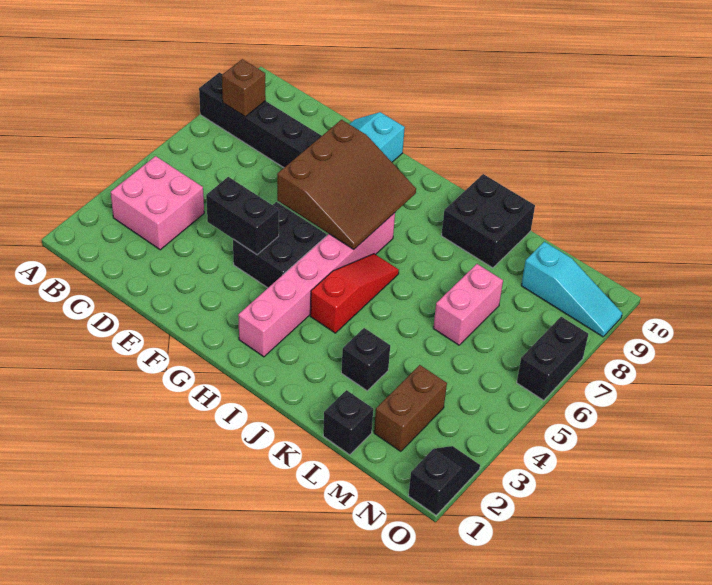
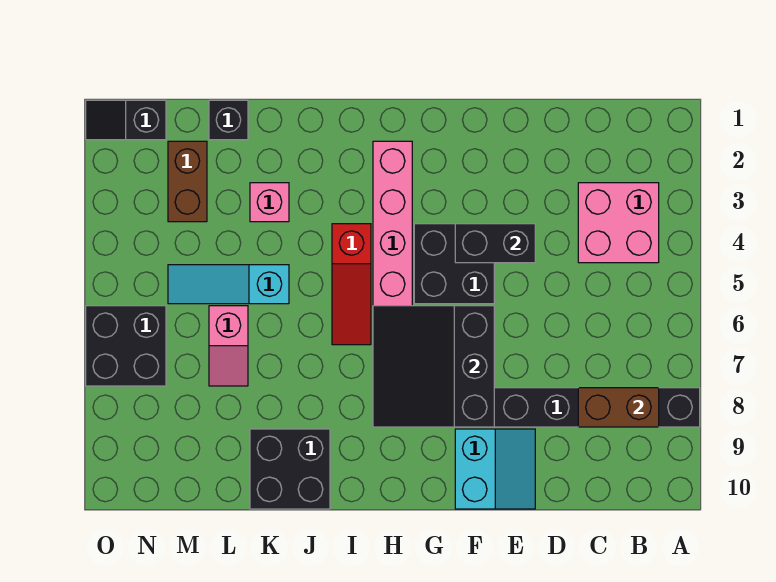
brown 1x1 brick [222,59,266,117] -> brown 1x2 brick [578,388,659,427]
brown 3x3 slope [277,120,416,250] -> black 3x3 slope [373,306,494,427]
black 1x1 brick [341,328,390,391] -> pink 1x1 brick [250,183,289,222]
pink 1x2 brick [433,264,503,345] -> pink 1x2 slope [209,306,248,386]
cyan 1x3 slope [521,242,622,337] -> cyan 1x3 slope moved to [168,265,289,304]
black 1x2 slope [408,446,480,515] -> black 1x2 slope turned to [86,100,166,140]
black 1x2 brick [517,317,588,400] -> black 2x2 brick [86,306,166,386]

